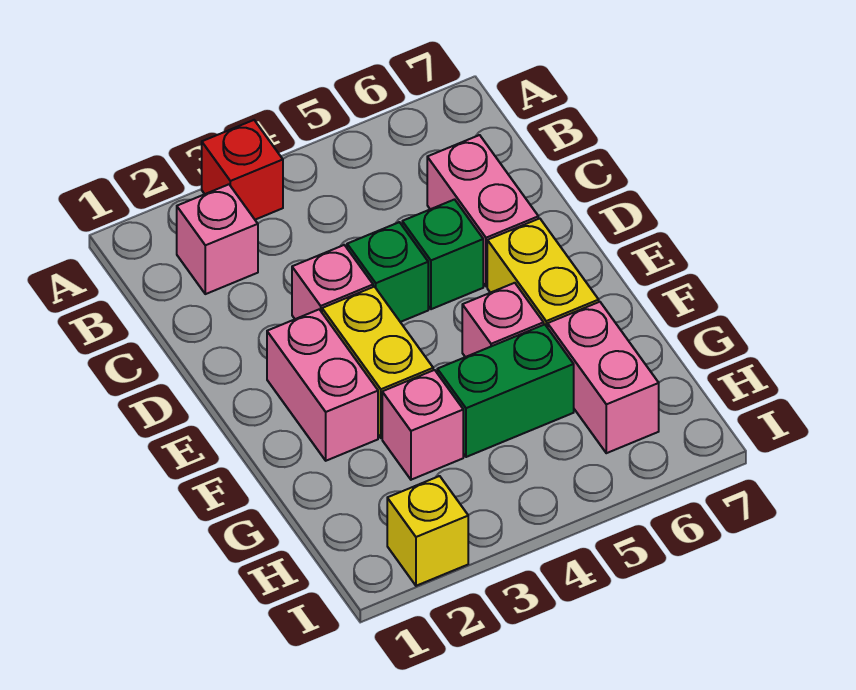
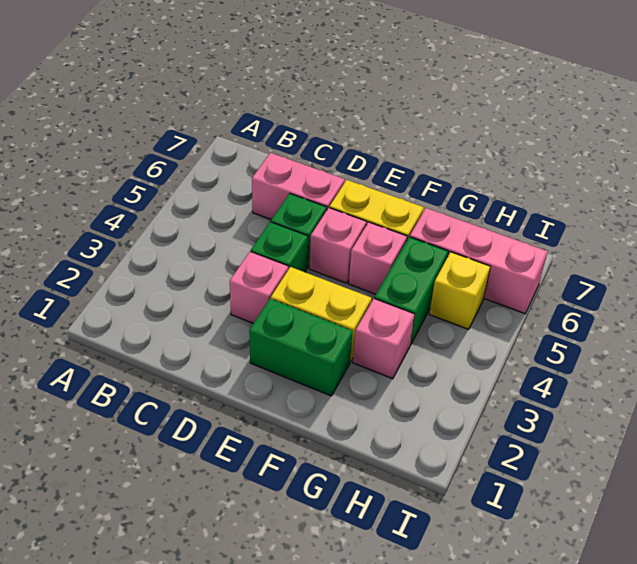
red 1x1 brick [202,120,283,220] -> none
pink 1x1 brick [177,184,258,294] -> pink 1x1 brick moved to [310,208,366,283]
pink 1x2 brick [267,309,378,461] -> green 1x2 brick [249,299,353,396]
pink 1x2 brick [548,302,659,453] -> pink 1x3 brick [410,208,548,314]
yellow 1x1 brick [387,476,468,586] -> yellow 1x1 brick moved to [429,252,490,329]

